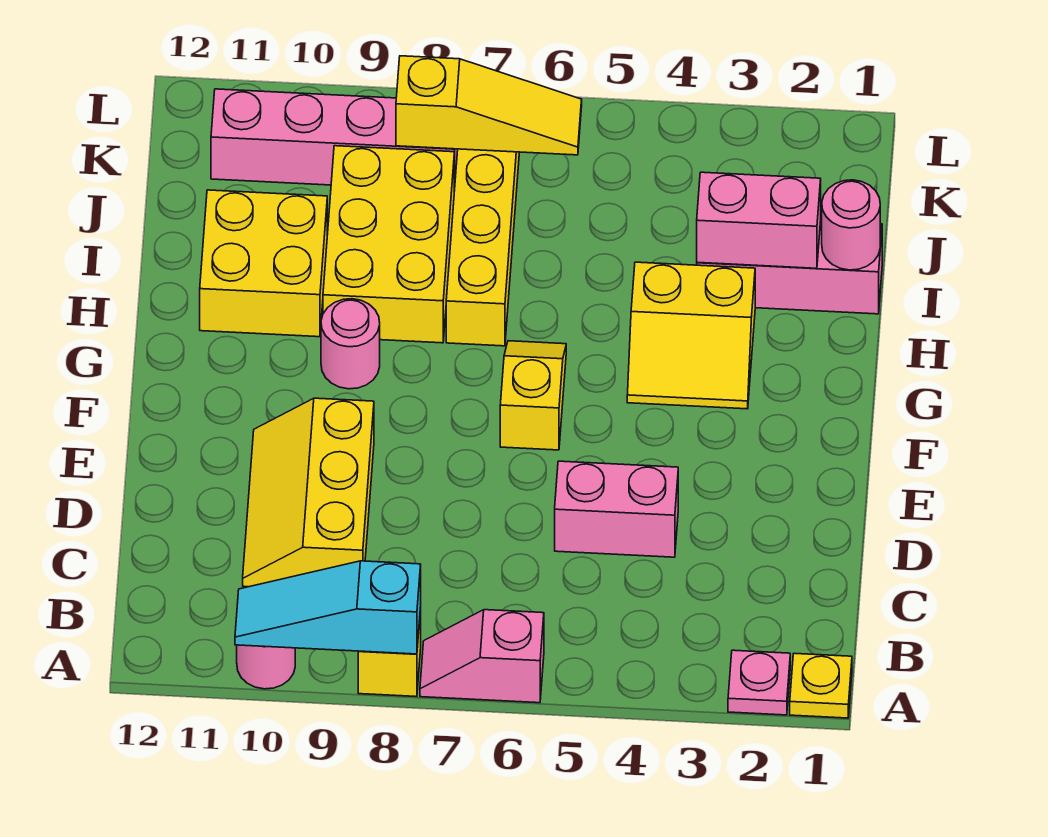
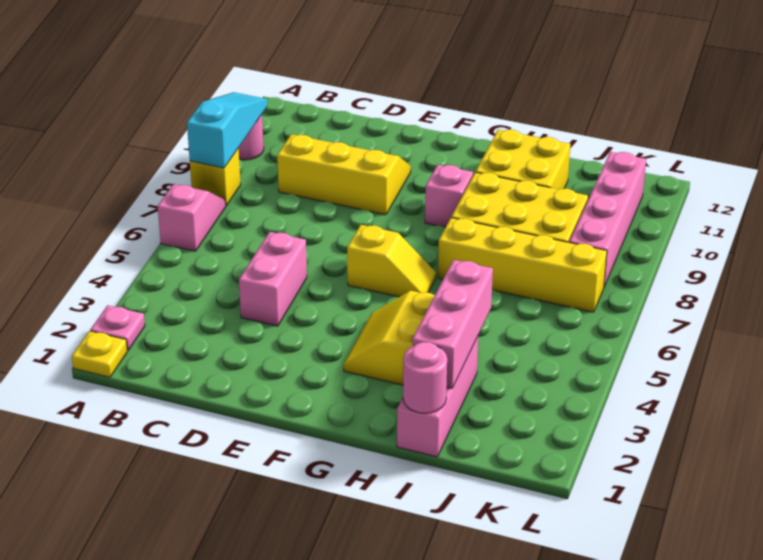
pink 1x1 round brick [321,299,380,389] -> pink 1x1 brick [425,165,473,227]
pink 1x2 brick [697,172,821,268] -> pink 1x3 brick [412,260,493,388]
yellow 1x3 slope [396,56,582,155] -> none

